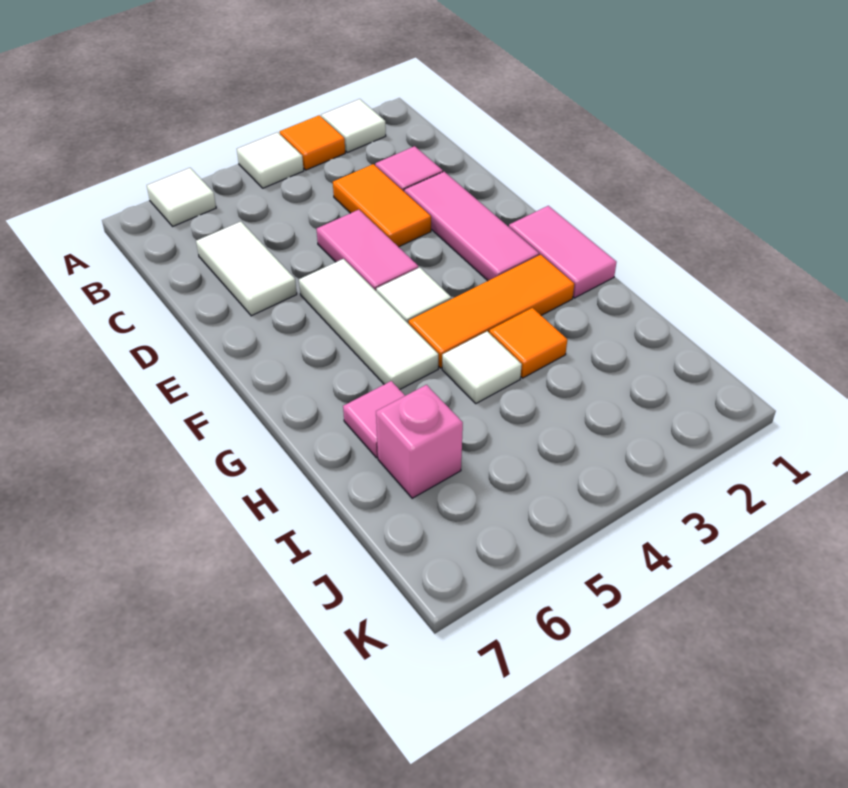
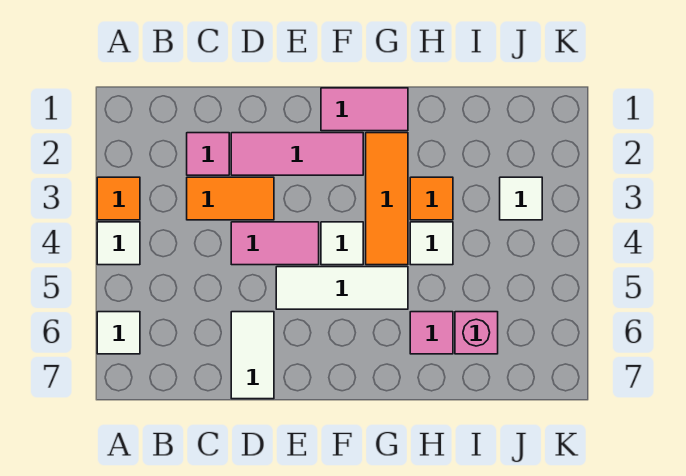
white 1x1 tile [321,99,386,152] -> white 1x1 tile moved to [500,177,542,220]
white 1x2 tile [196,221,297,316] -> white 1x2 tile turned to [231,312,274,399]

